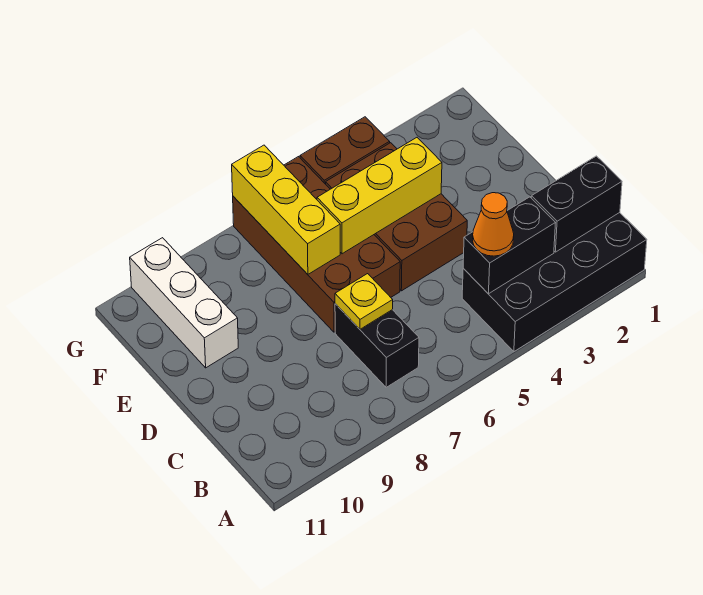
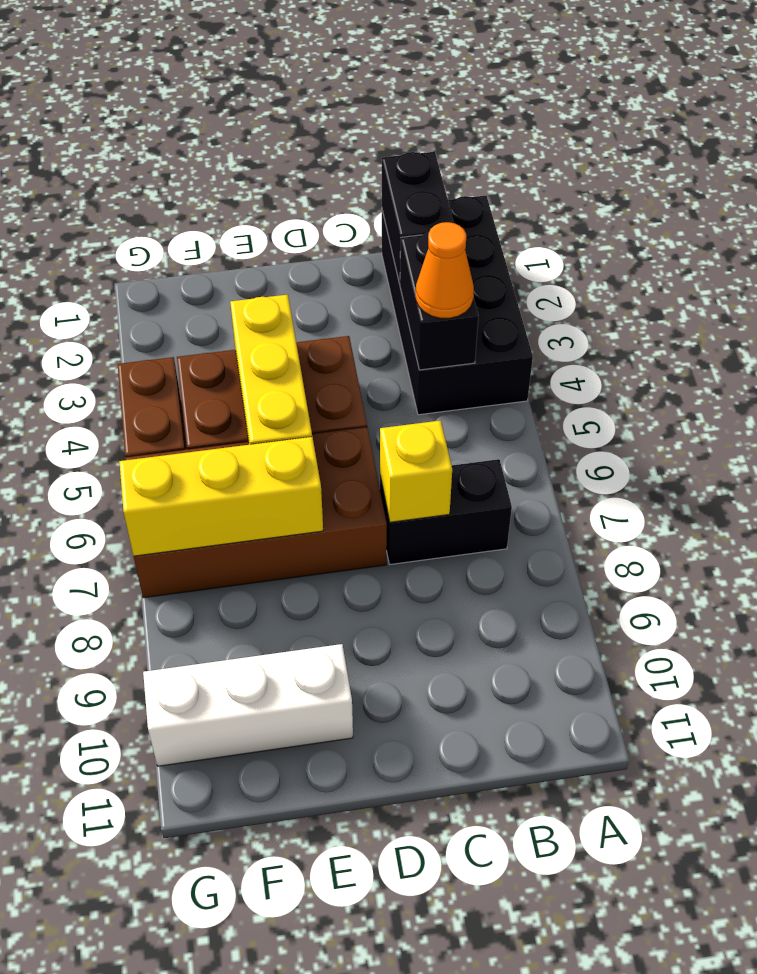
yellow 1x1 plate [335,274,393,329] -> yellow 1x1 brick [380,420,452,522]

